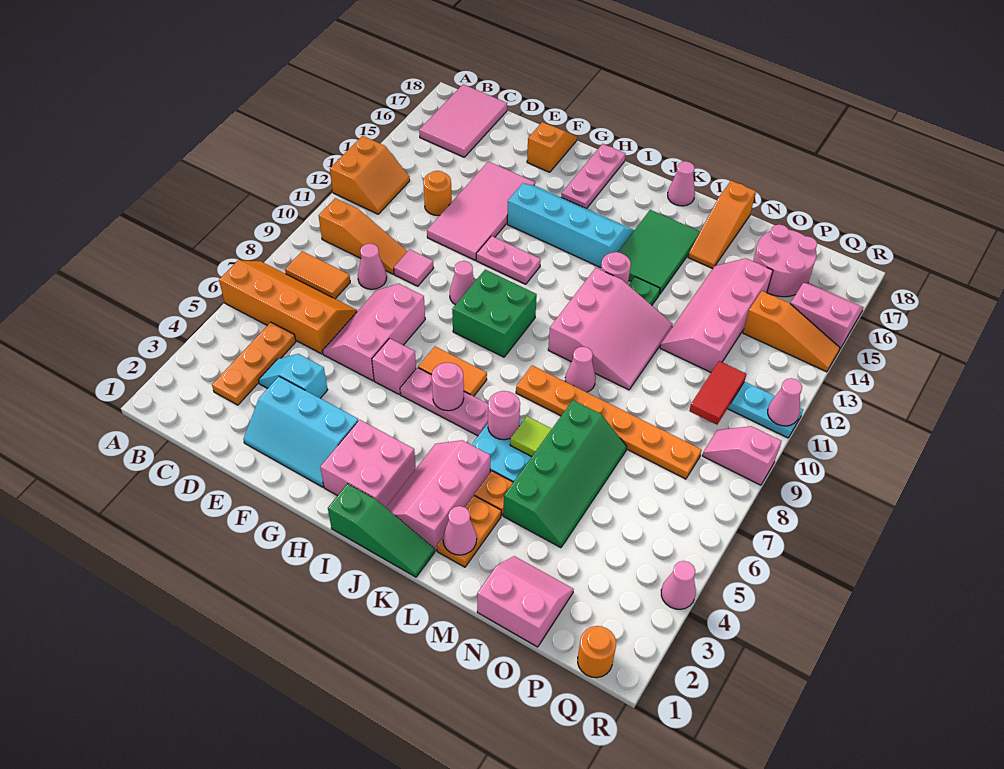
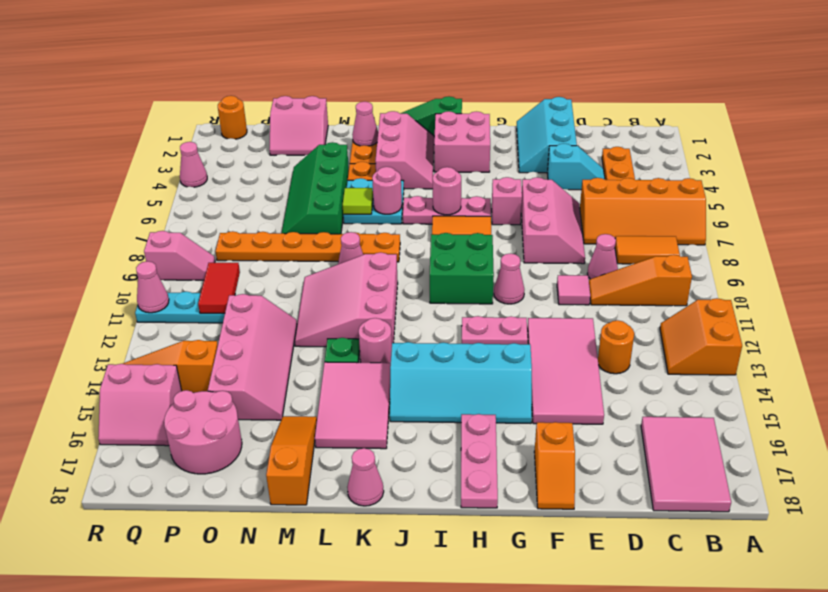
cyan 2x3 slope [243,376,359,487] -> cyan 2x3 slope turned to [517,97,577,173]
green 2x3 tile [618,210,700,294] -> pink 2x3 tile [315,362,391,449]

